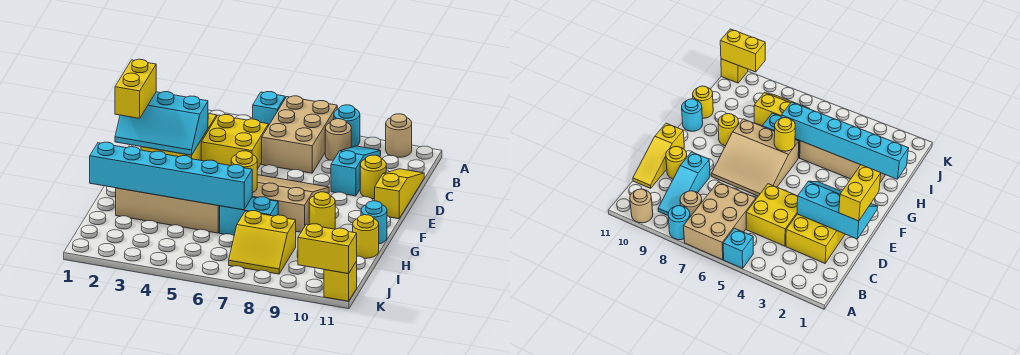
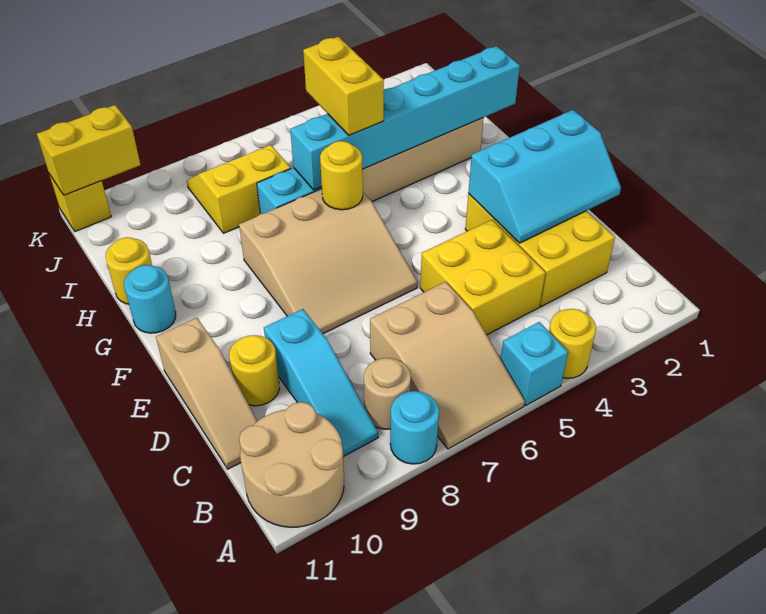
tan 2x3 brick [262,96,337,173] -> tan 2x3 slope [370,282,525,449]
tan 1x1 round brick [386,114,412,157] -> tan 2x2 round brick [239,402,344,527]
yellow 1x3 slope [375,169,424,219] -> tan 1x3 slope [156,318,257,469]
cyan 2x3 slope [115,92,208,155] -> cyan 2x3 slope turned to [468,110,621,243]
yellow 1x2 brick [115,59,156,118] -> yellow 1x2 brick moved to [303,37,384,135]
yellow 1x1 round brick [309,192,335,229] -> yellow 1x1 round brick moved to [549,309,596,378]

